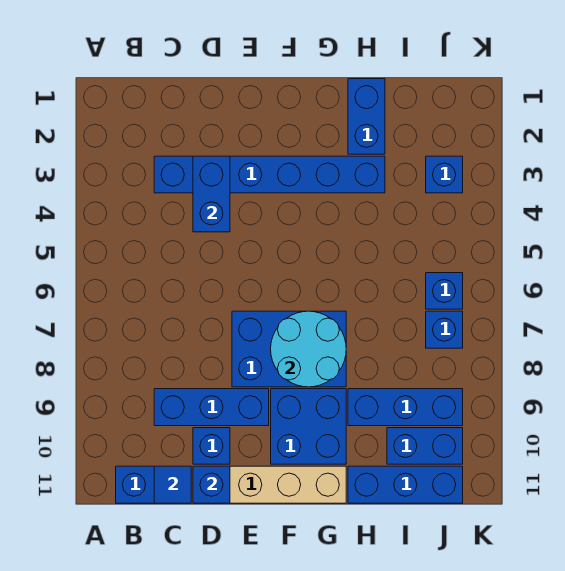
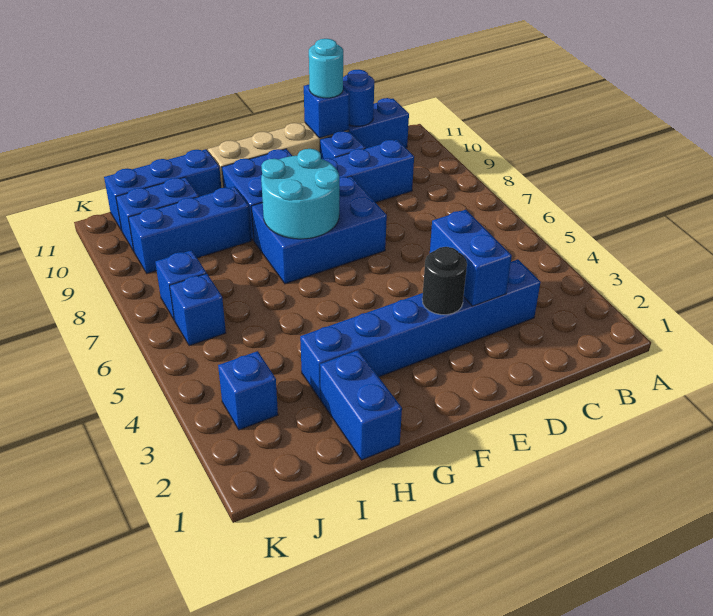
blue 1x1 tile [154,466,191,503] -> blue 1x1 round brick [343,70,374,126]
none -> cyan 1x1 round brick [309,39,343,98]
none -> black 1x1 round brick [422,247,467,315]

